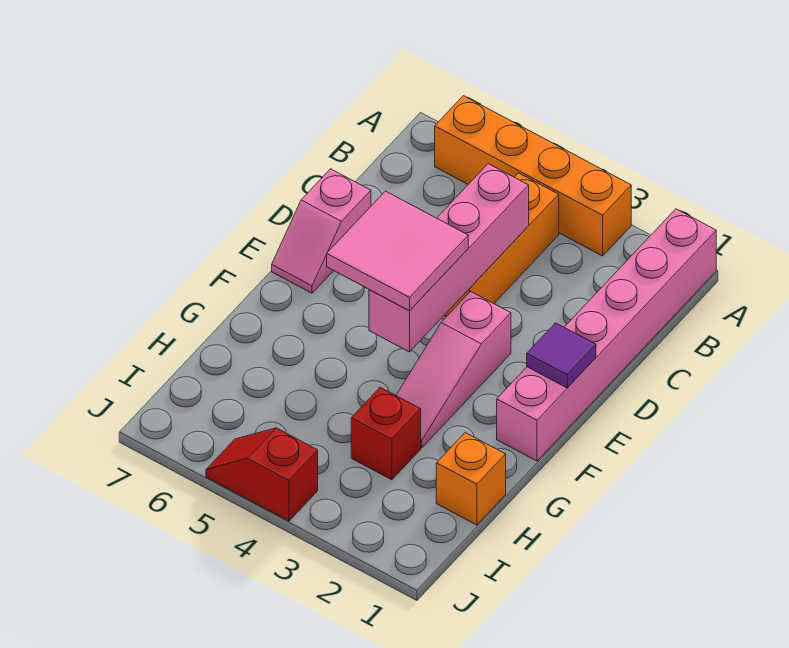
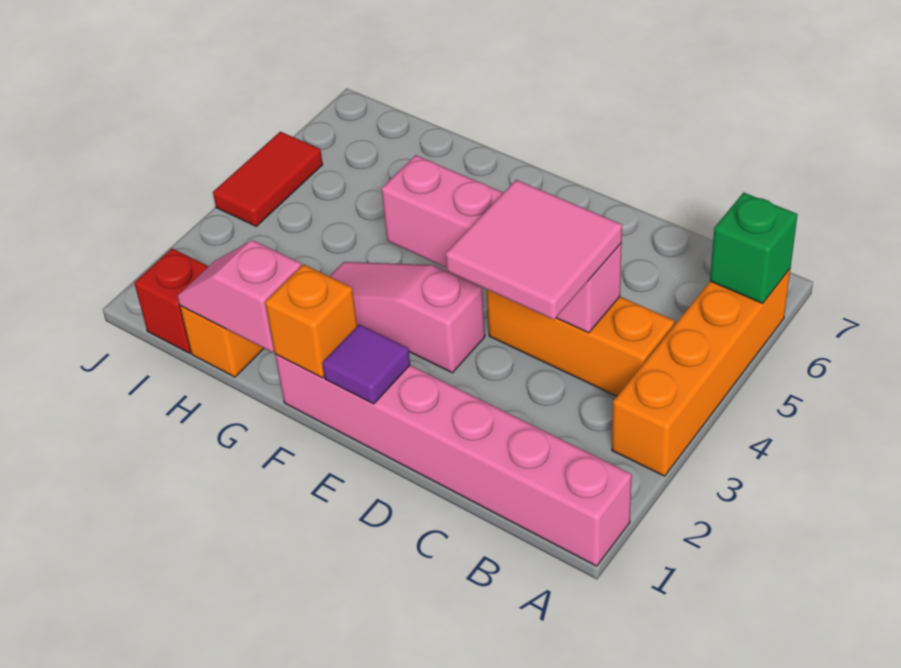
none -> green 1x1 brick [710,193,798,304]
pink 1x2 slope [272,169,371,293] -> pink 1x2 slope moved to [177,240,301,352]
pink 2x2 tile [327,191,468,311] -> pink 2x2 tile moved to [446,180,622,320]
none -> orange 1x1 brick [265,264,357,378]
red 1x1 brick [351,387,421,480] -> red 1x1 brick moved to [134,249,209,353]
red 1x2 slope [206,428,318,521] -> red 1x2 tile [213,132,323,226]

